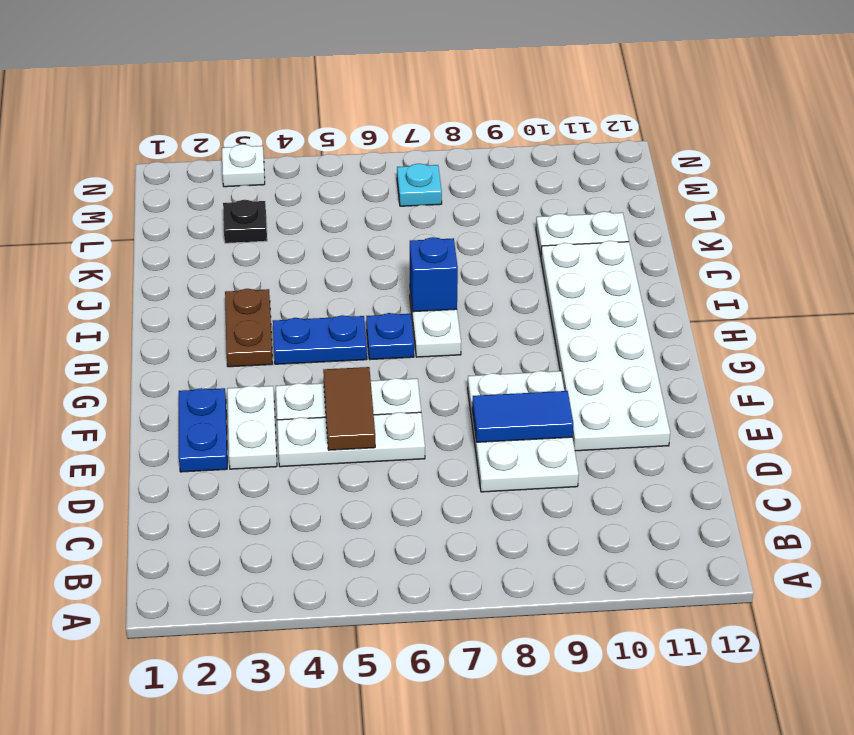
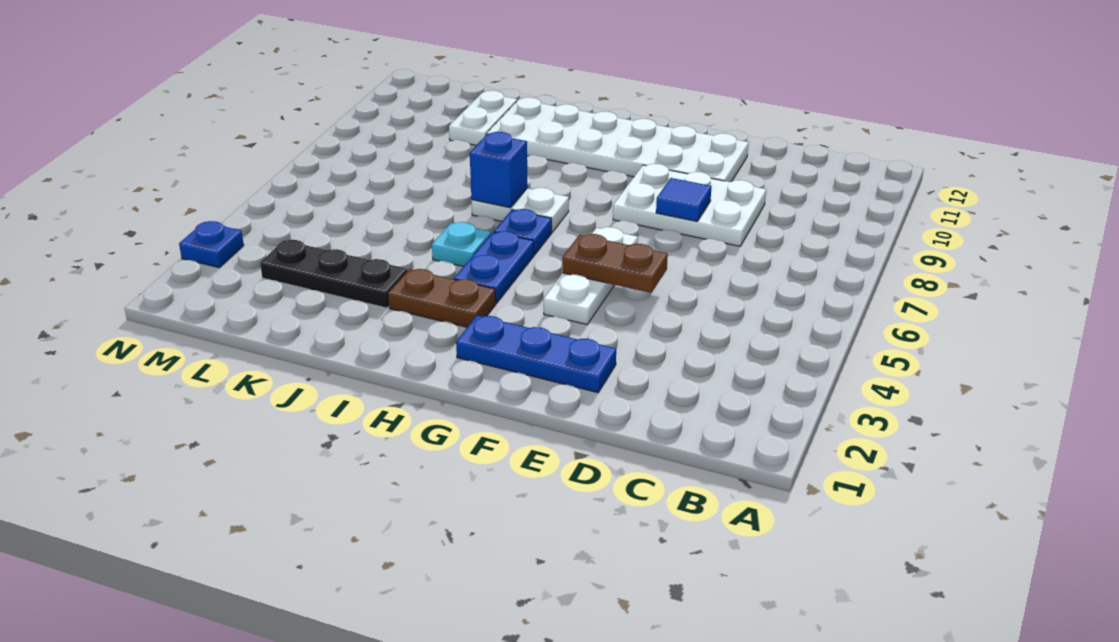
blue 1x2 plate [179,388,227,472] -> blue 1x3 plate [456,316,616,393]
white 1x2 plate [227,386,277,469] -> none
white 1x3 plate [277,412,425,467] -> none
brown 1x2 tile [323,367,375,450] -> brown 1x2 plate [562,234,668,293]
blue 1x2 tile [472,391,573,442] -> blue 1x1 tile [656,178,712,221]
black 1x1 plate [223,200,267,243] -> black 1x3 plate [260,240,407,308]
cyan 1x1 plate [397,164,442,206] -> cyan 1x1 plate moved to [432,222,491,267]
white 1x1 plate [222,144,265,187] -> blue 1x1 plate [179,221,244,268]

